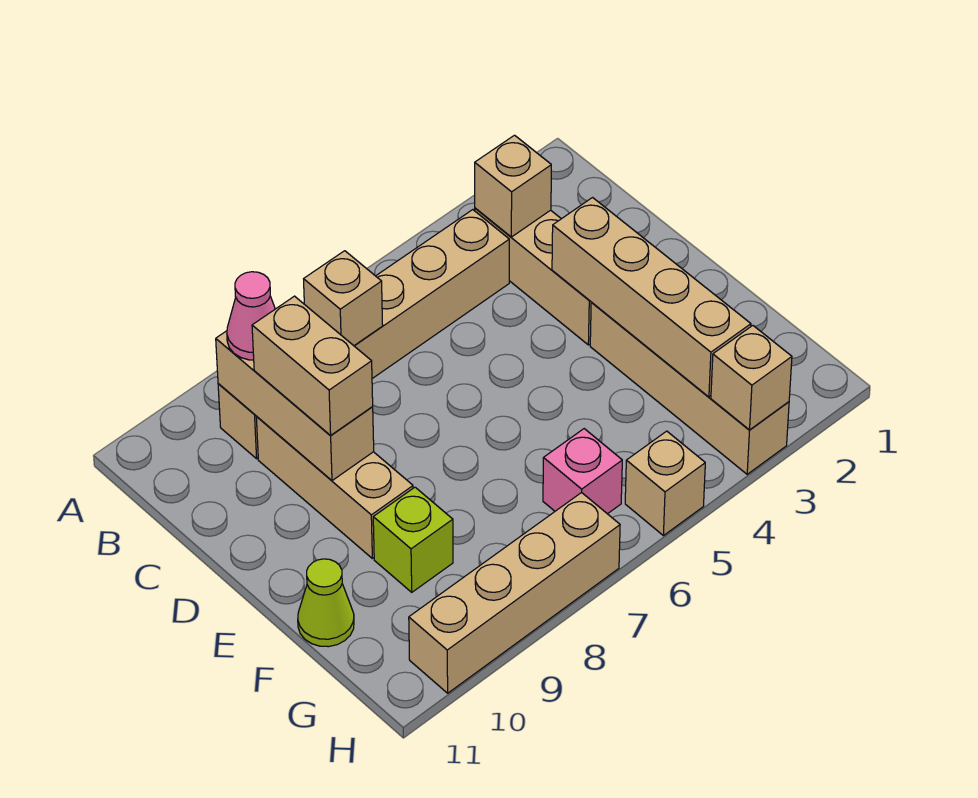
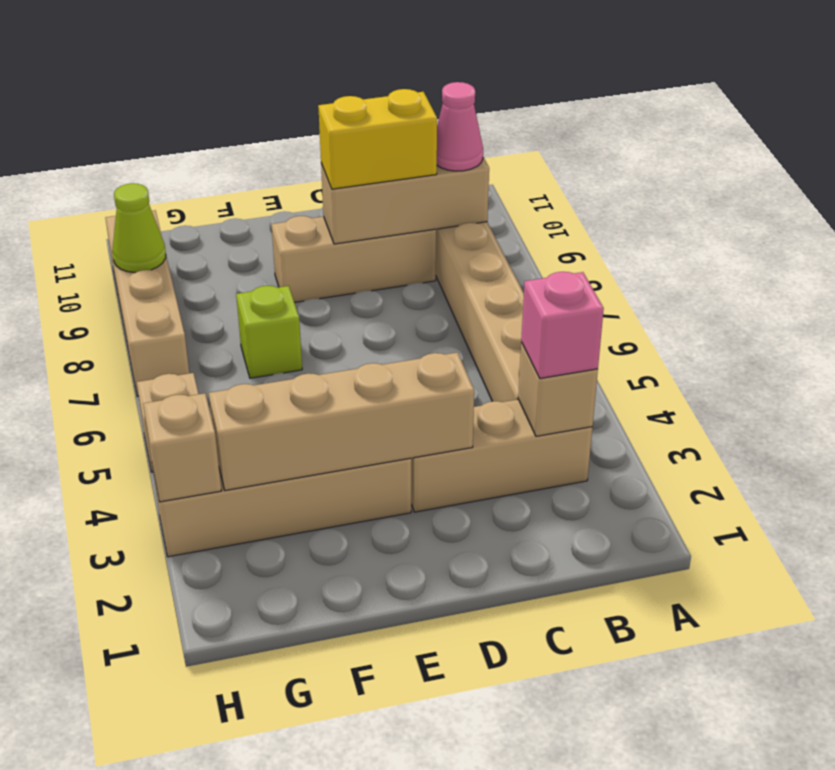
tan 1x1 brick [304,251,383,346] -> none
tan 1x2 brick [252,296,373,436] -> yellow 1x2 brick [318,89,437,189]
lime 1x1 brick [373,487,453,592] -> lime 1x1 brick moved to [236,286,302,378]
lime 1x1 cone [298,559,354,647] -> lime 1x1 cone moved to [112,183,166,273]
pink 1x1 brick [543,429,622,514] -> pink 1x1 brick moved to [521,272,604,378]

